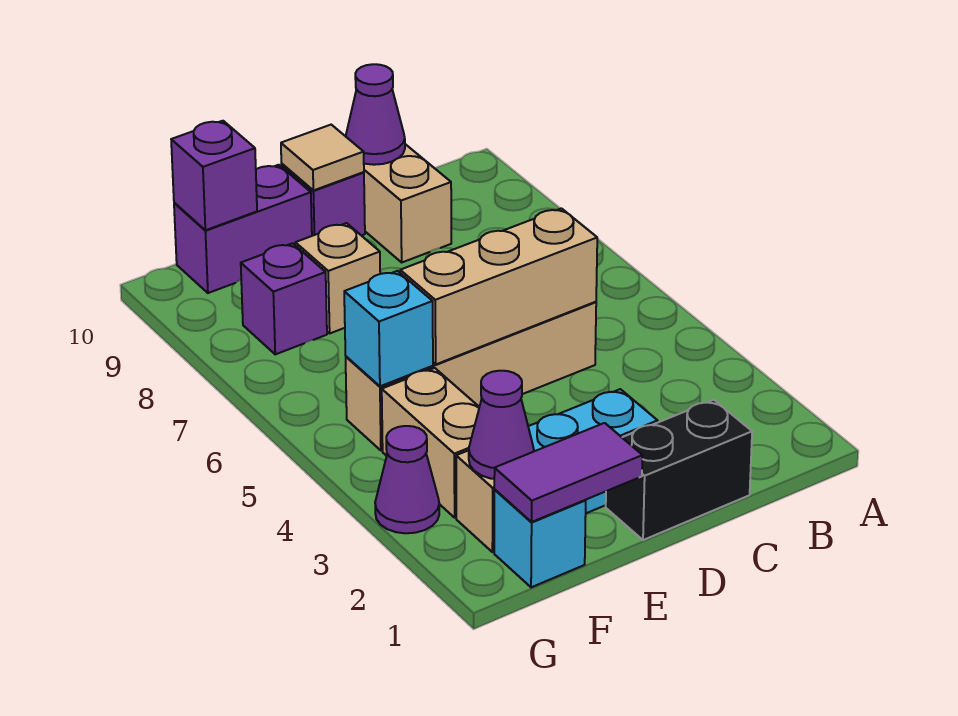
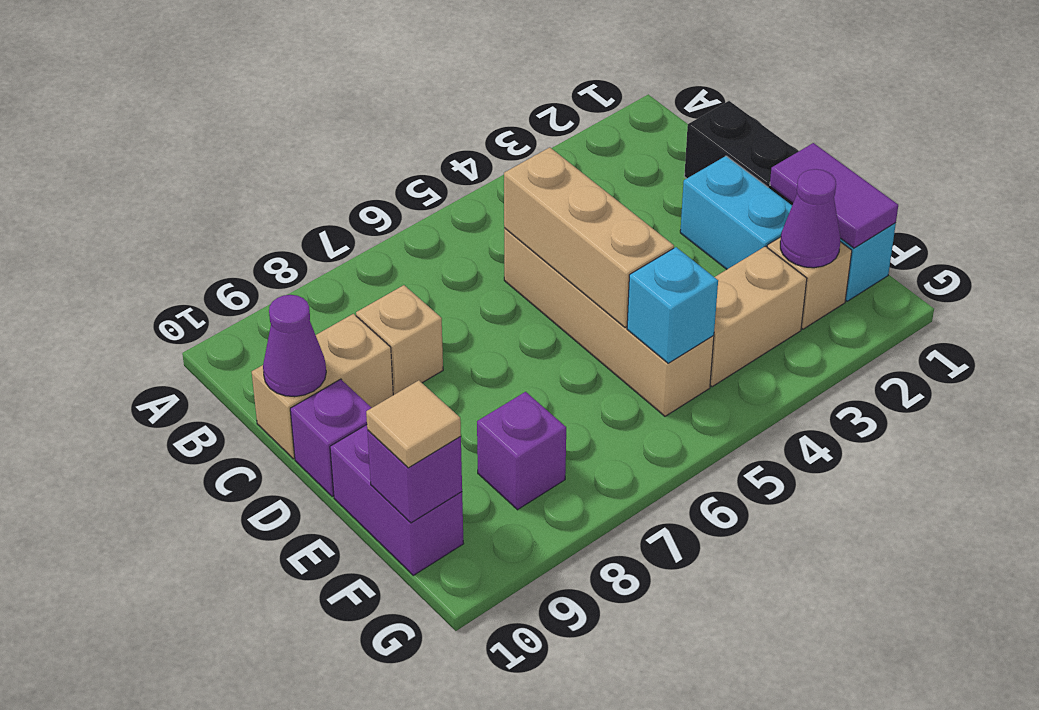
tan 1x1 tile [281,125,364,190] -> tan 1x1 tile moved to [366,380,461,468]
tan 1x1 brick [295,223,380,333] -> tan 1x1 brick moved to [356,285,443,395]
purple 1x1 cone [375,426,439,533] -> none

